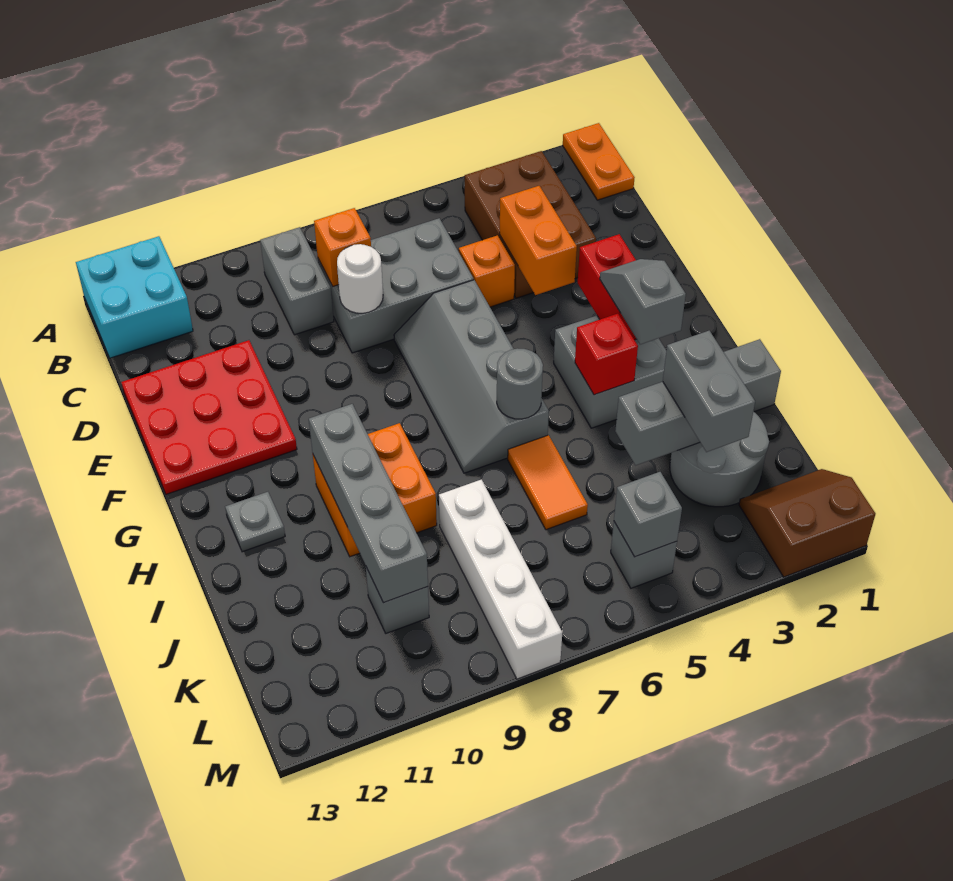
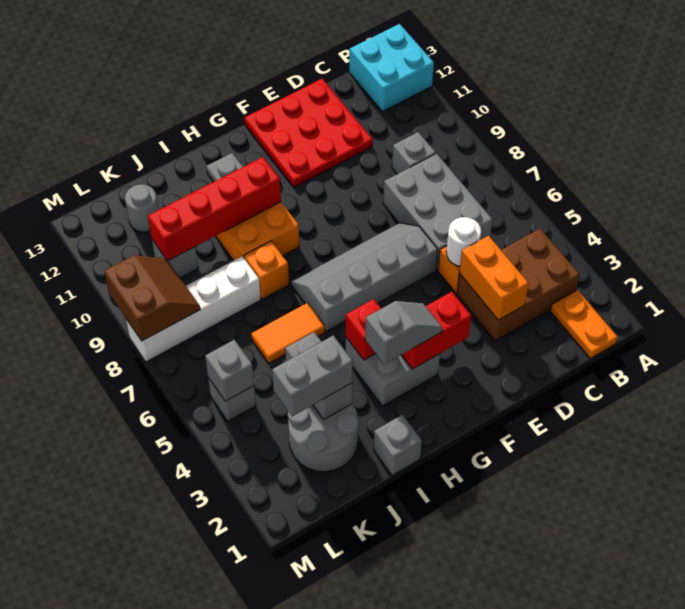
orange 1x2 plate [563,123,635,200] -> orange 1x2 plate turned to [550,290,618,359]
grey 1x2 brick [260,227,334,335] -> grey 1x1 brick [392,132,436,174]
orange 1x1 brick [314,208,371,286] -> orange 1x1 brick moved to [244,241,289,299]
orange 1x2 brick [500,186,577,295] -> orange 1x2 brick turned to [459,236,529,320]
white 1x1 round brick [337,244,383,313] -> white 1x1 round brick moved to [446,217,481,266]
grey 1x1 round brick [497,348,543,419] -> grey 1x1 round brick moved to [125,184,159,232]
grey 1x4 brick [309,404,428,603] -> red 1x4 brick [148,157,281,260]
brown 2x2 slope [739,469,876,577] -> brown 2x2 slope moved to [104,255,200,341]

